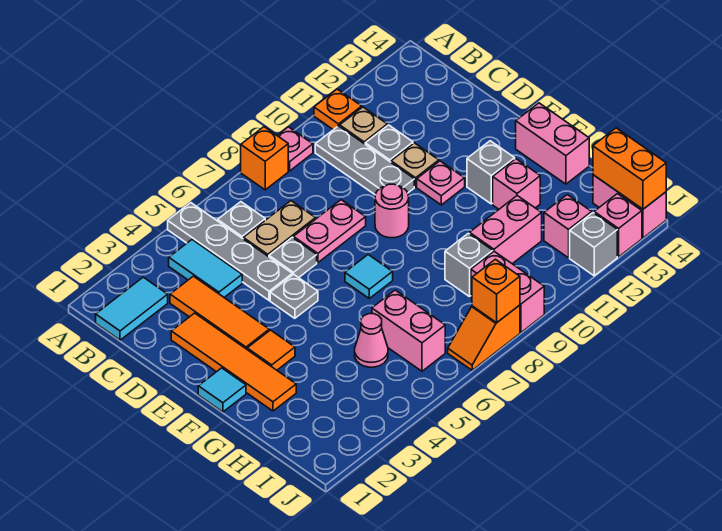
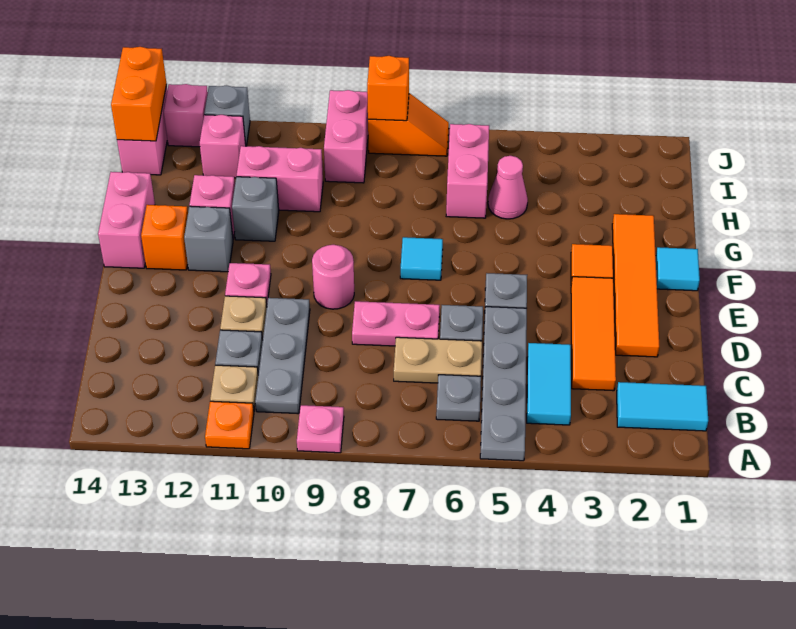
orange 1x1 brick [241,127,288,190] -> orange 1x1 brick moved to [141,205,188,270]
grey 1x1 brick [445,233,493,297] -> grey 1x1 brick moved to [232,177,279,241]

